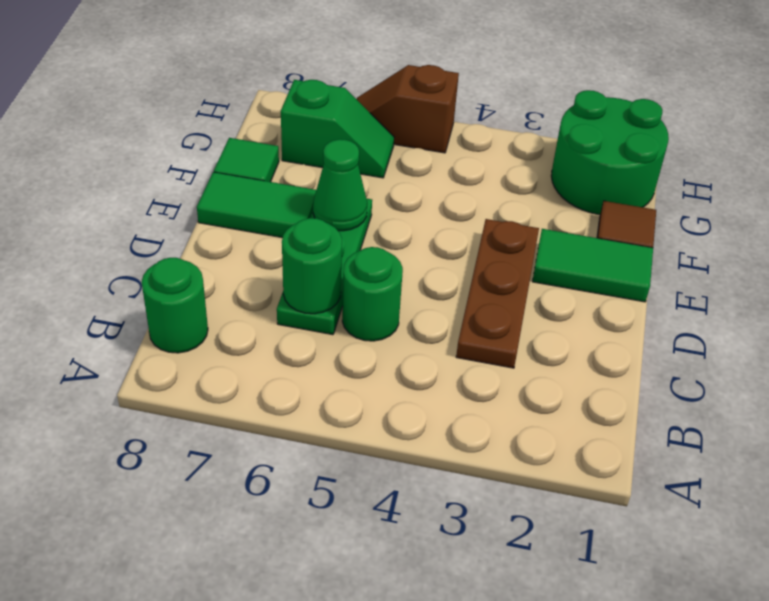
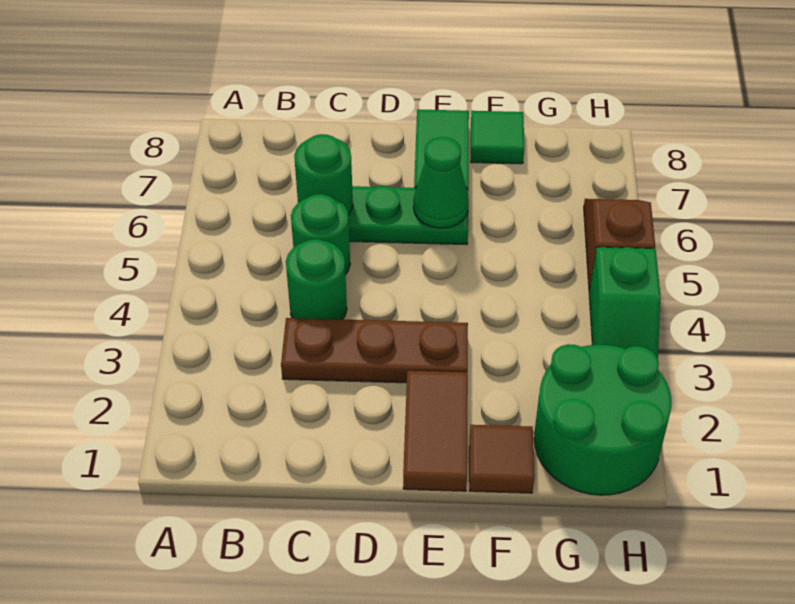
green 1x1 round brick [142,258,208,353] -> green 1x1 round brick moved to [286,239,347,319]
green 1x2 tile [532,229,653,302] -> brown 1x2 tile [403,371,468,491]
green 1x2 slope [281,80,394,178] -> green 1x2 slope moved to [589,247,660,359]

